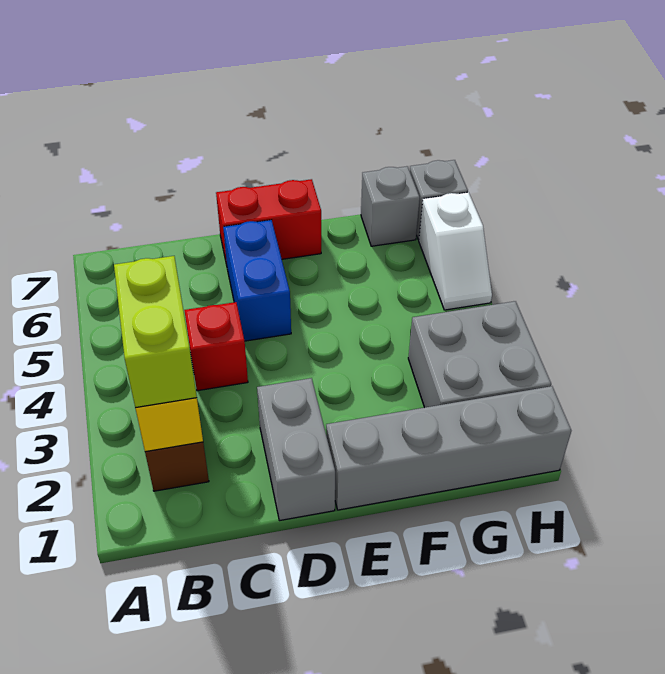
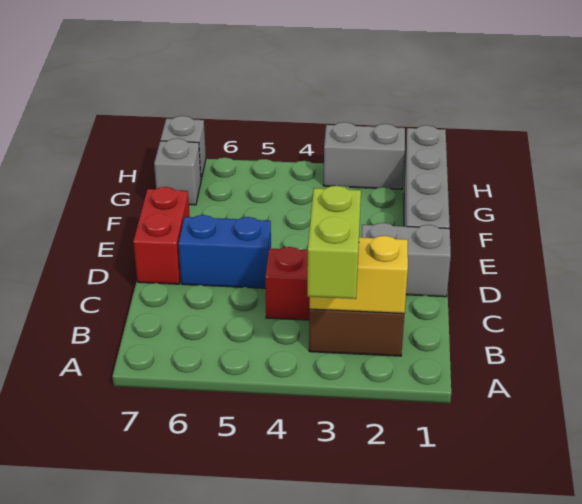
lime 1x2 brick [114,256,197,408] -> lime 1x2 brick turned to [307,186,361,299]
grey 2x2 brick [408,301,551,408] -> grey 1x2 brick [323,122,405,189]
white 1x2 slope [419,192,492,310] -> none

